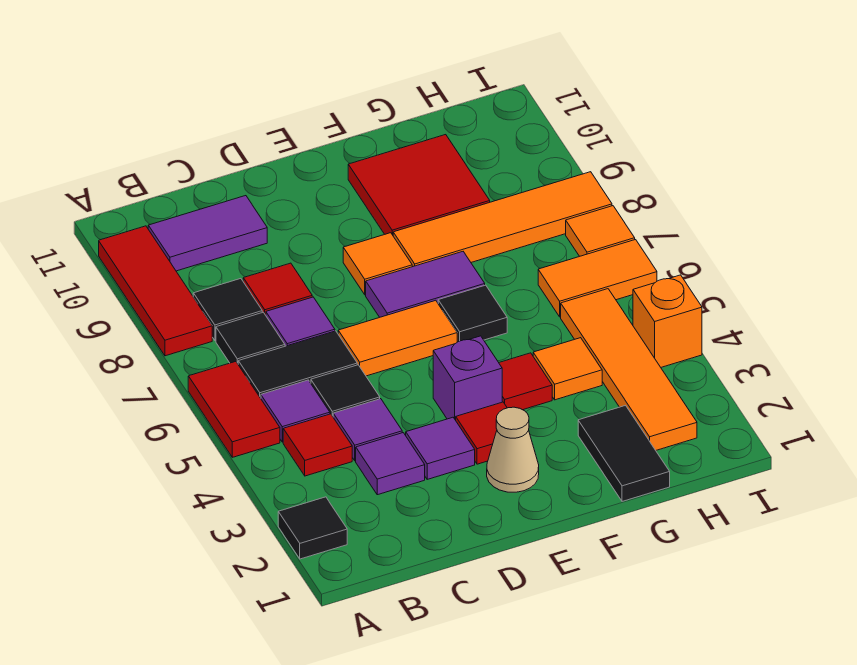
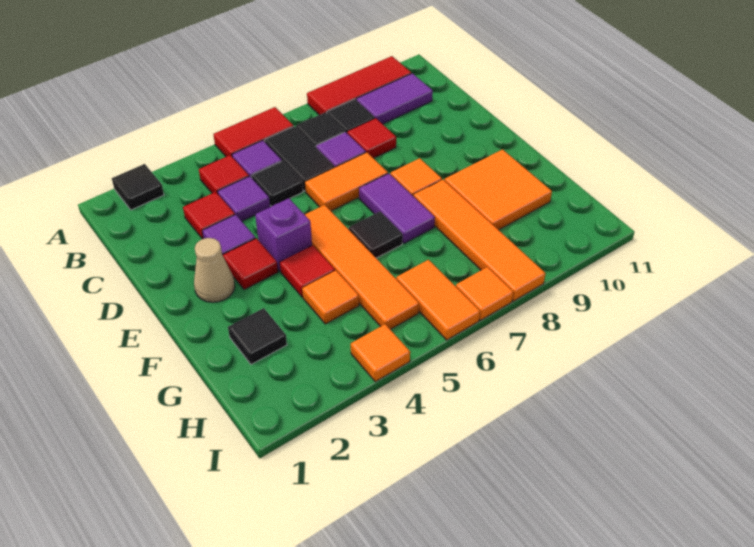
purple 1x2 tile [148,196,267,271] -> purple 1x2 tile turned to [356,73,433,124]
purple 1x1 tile [356,433,425,495] -> red 1x1 tile [183,192,235,239]
orange 1x2 tile [338,300,457,376] -> orange 1x2 tile turned to [305,152,388,211]
red 2x2 tile [348,135,490,235] -> orange 2x2 tile [444,150,552,230]
black 1x2 tile [578,406,670,501] -> black 1x1 tile [228,308,287,364]
orange 1x4 tile [561,289,697,450] -> orange 1x4 tile turned to [305,205,419,329]
orange 1x1 brick [633,275,702,367] -> orange 1x1 tile [351,324,410,382]

